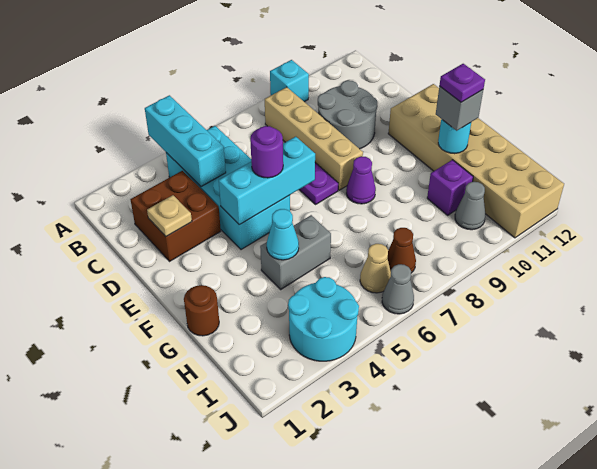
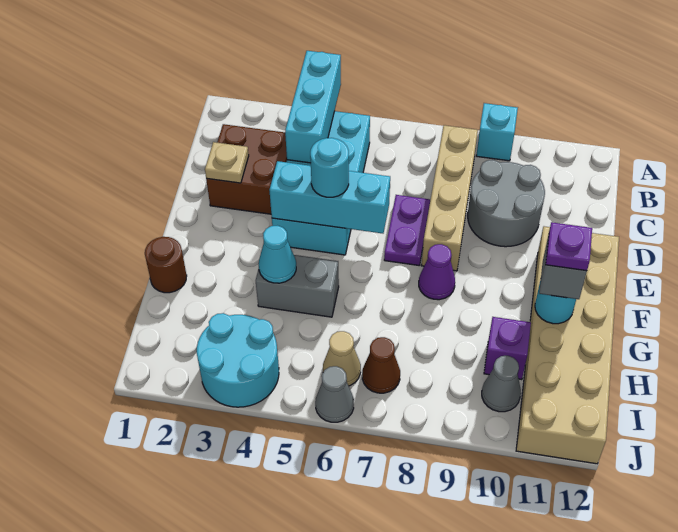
purple 1x1 round brick [250,126,283,178] -> cyan 1x1 round brick [310,138,349,197]

